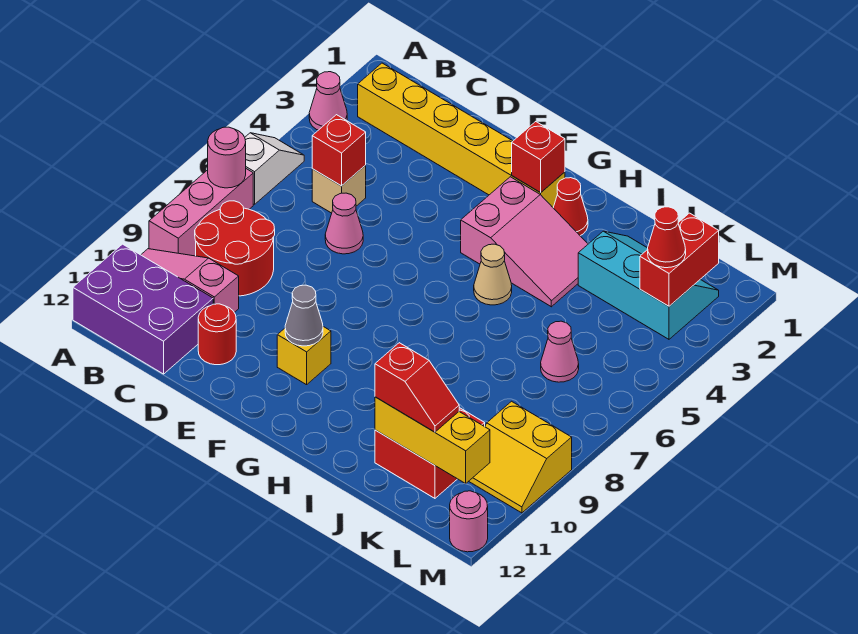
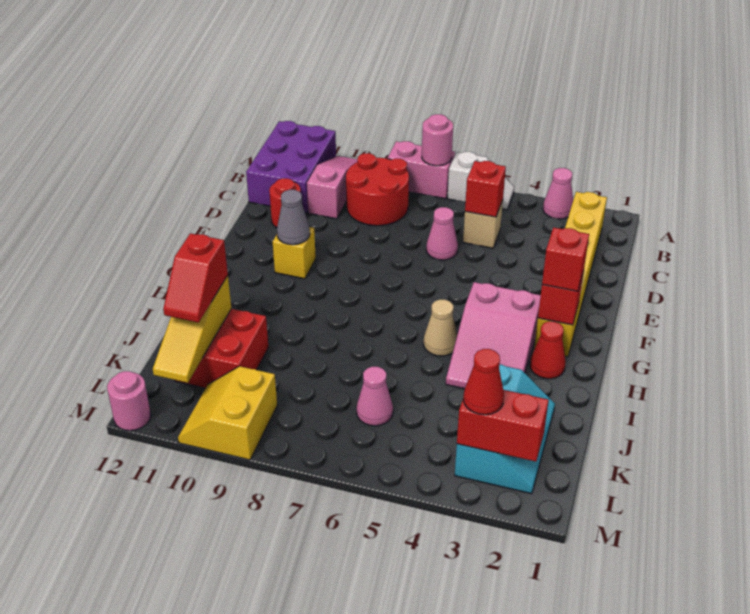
pink 1x3 brick [149,169,253,256] -> pink 1x2 brick [388,141,455,199]
none -> red 1x1 brick [542,227,589,291]
yellow 1x3 brick [375,397,490,484] -> yellow 1x3 slope [153,276,231,383]

